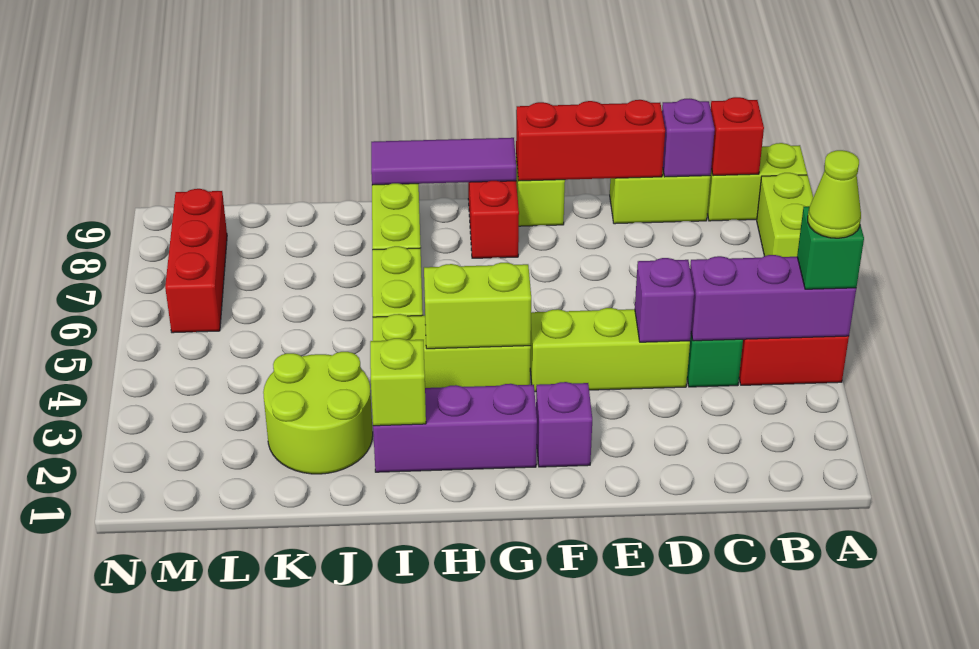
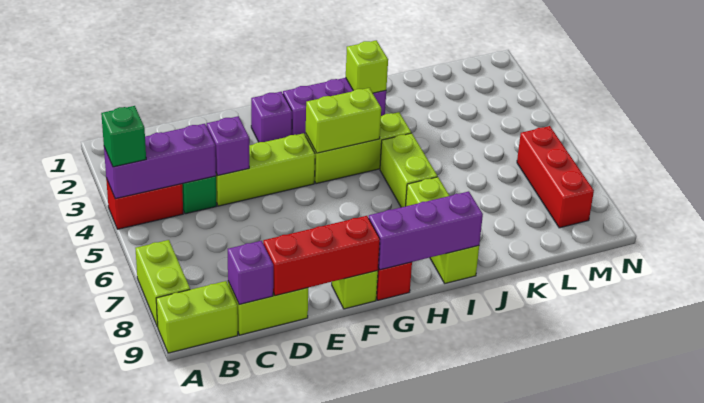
lime 1x1 cone [808,150,861,238] -> none
red 1x1 brick [711,97,764,176] -> none
purple 1x3 tile [371,138,516,185] -> purple 1x3 brick [369,191,483,270]
lime 2x2 round brick [263,352,373,474] -> none

